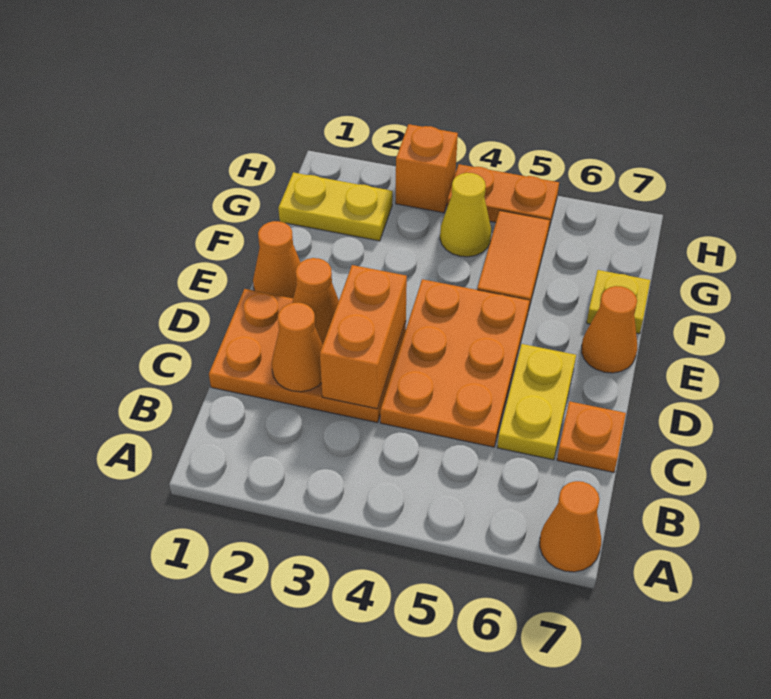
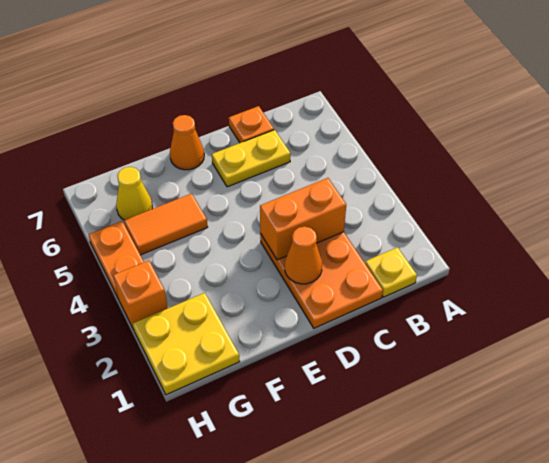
orange 1x1 cone [540,481,601,572] -> none
orange 1x1 cone [272,303,323,392] -> none
orange 2x3 plate [380,279,530,447] -> none
orange 1x1 cone [253,221,301,298] -> none
yellow 1x1 plate [587,270,650,334] -> yellow 1x1 plate moved to [365,247,417,297]
yellow 1x2 plate [278,172,393,241] -> yellow 2x2 plate [133,293,240,395]
yellow 1x1 cone [440,173,491,257] -> yellow 1x1 cone moved to [116,167,152,220]

